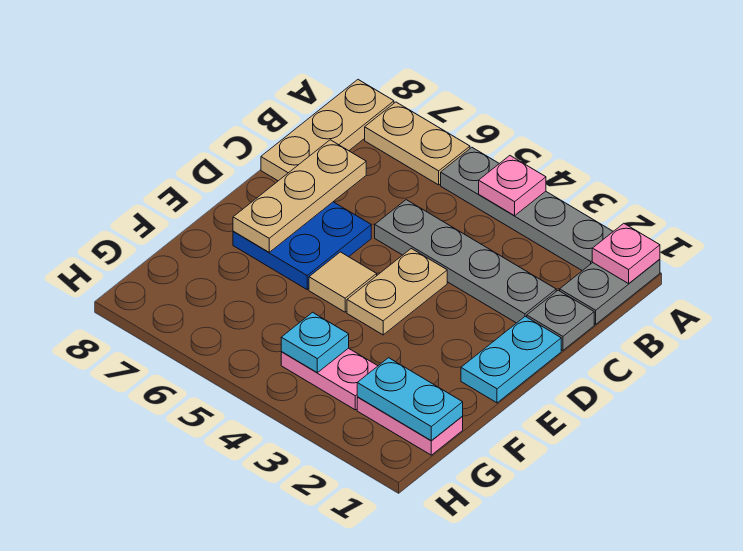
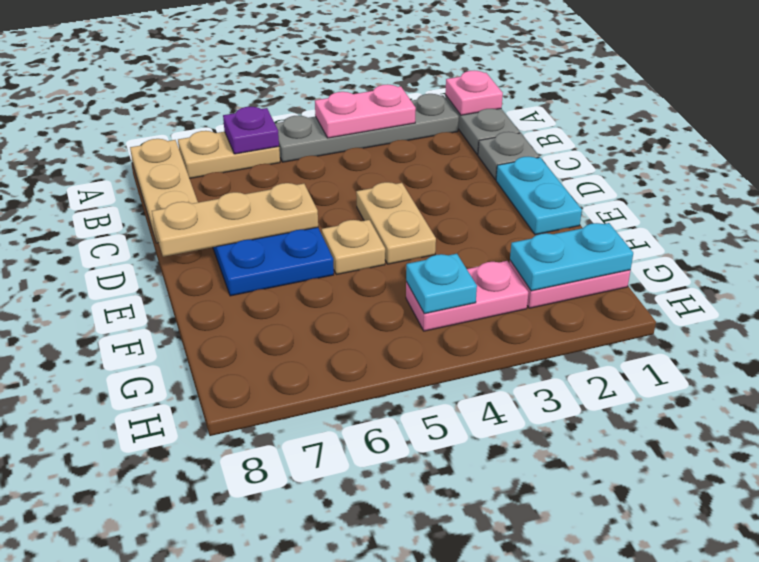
pink 1x1 plate [479,156,546,216] -> pink 1x2 plate [315,84,416,138]
none -> purple 1x1 plate [223,107,279,154]
grey 1x4 plate [375,200,556,323] -> none
tan 1x3 plate [233,140,366,252] -> tan 1x3 plate turned to [152,183,318,257]
tan 1x1 tile [309,252,377,312] -> tan 1x1 plate [322,220,385,275]

